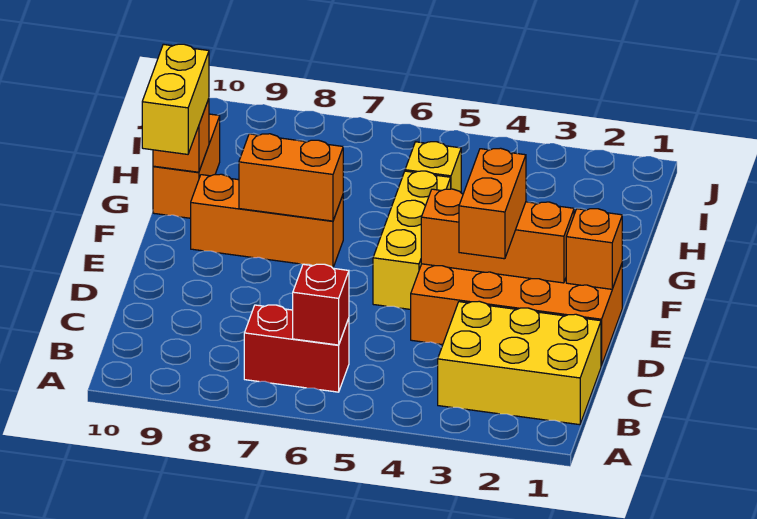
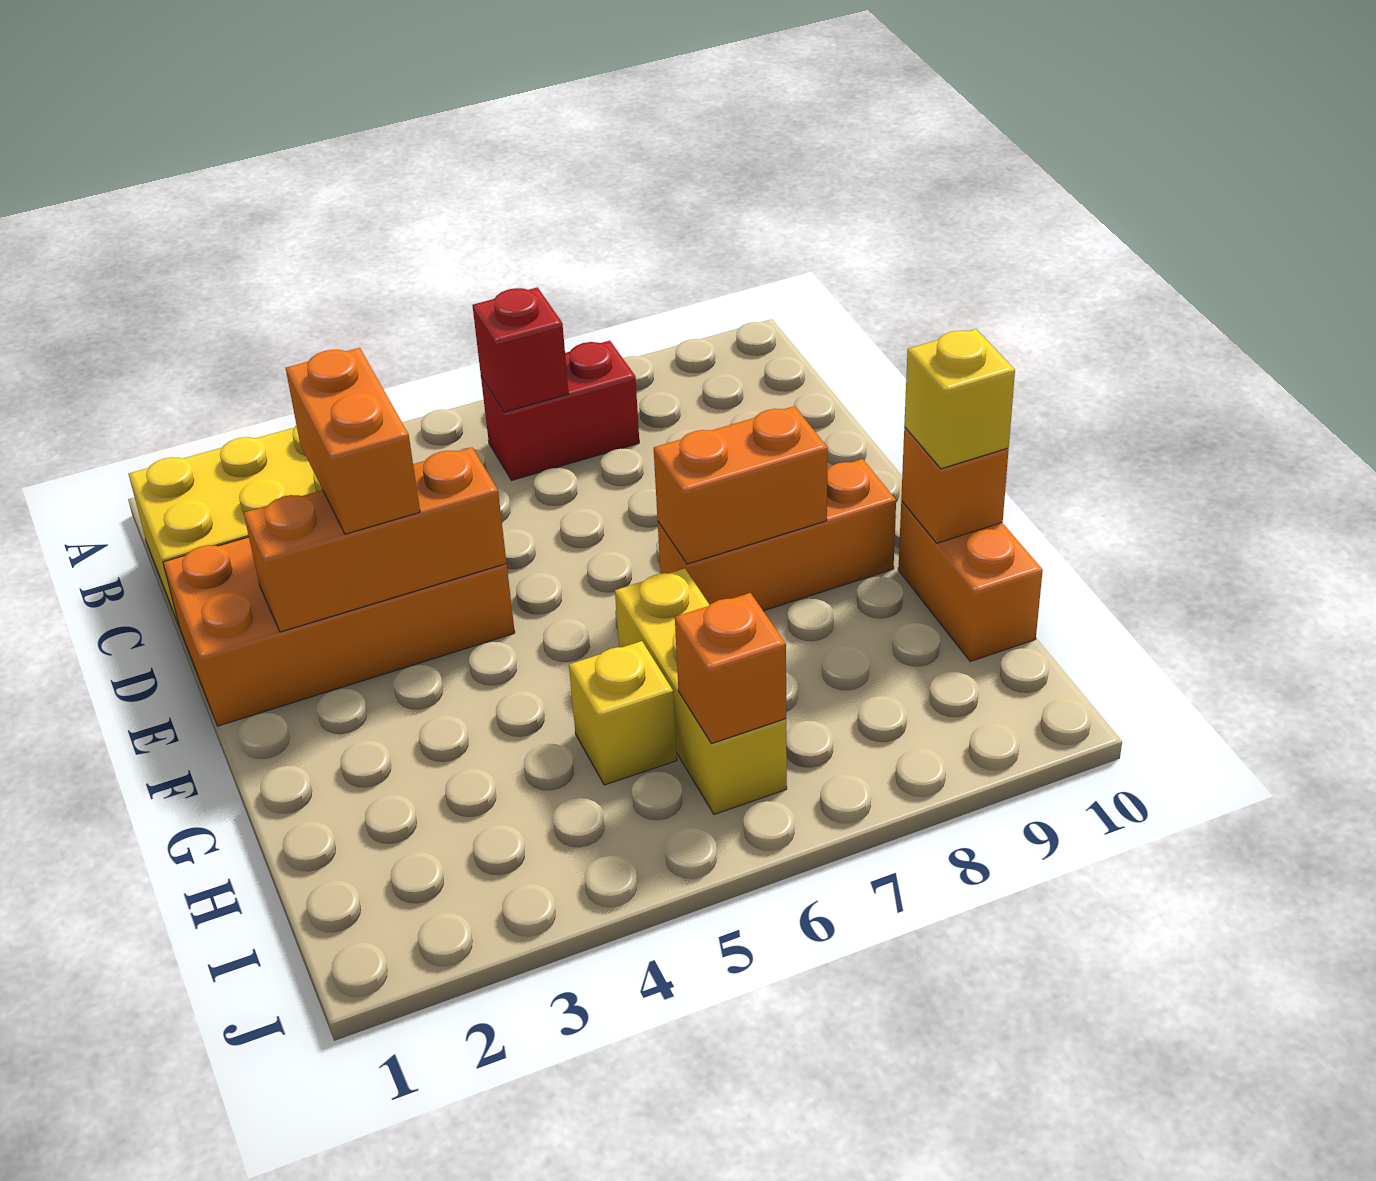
orange 1x1 brick [566,209,622,289] -> orange 1x1 brick moved to [675,593,786,744]
yellow 1x3 brick [373,171,451,309] -> yellow 1x3 brick moved to [615,568,787,814]
yellow 1x2 brick [142,44,209,154] -> yellow 1x1 brick [904,329,1015,469]

